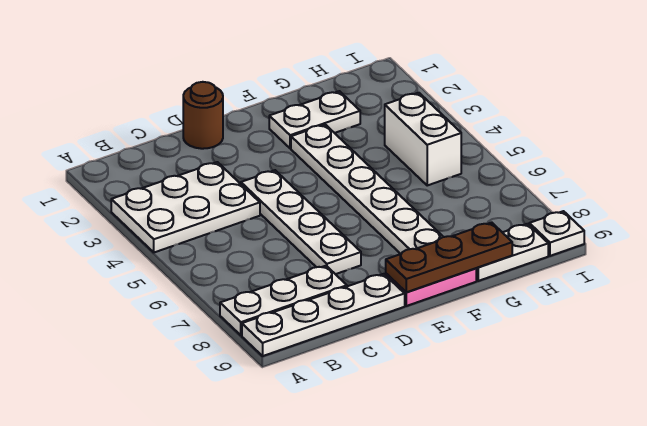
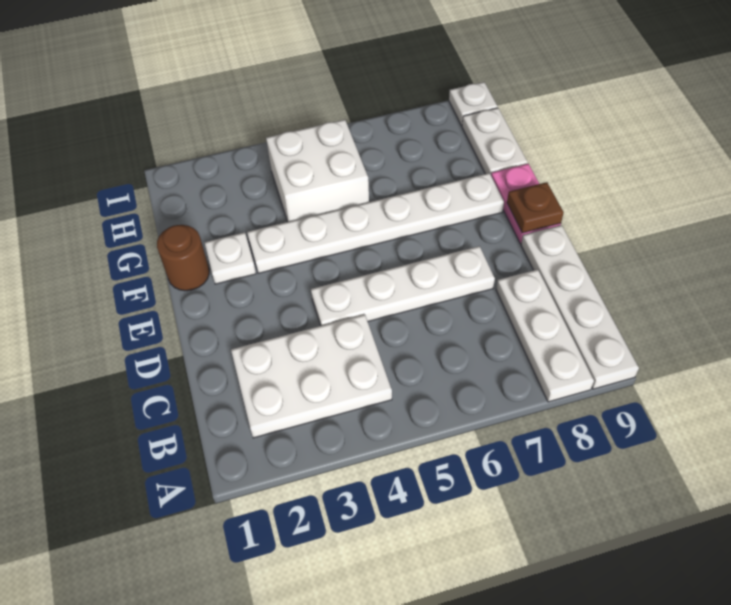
white 2x3 plate [111,162,260,252] -> white 2x3 plate turned to [231,315,392,438]
brown 1x1 round brick [183,82,223,149] -> brown 1x1 round brick moved to [157,225,209,291]
brown 1x3 plate [386,222,512,292] -> brown 1x1 plate [507,182,564,233]
white 1x2 plate [269,91,360,148] -> white 1x1 plate [205,232,256,284]
white 1x2 brick [385,93,461,185] -> white 2x2 brick [266,120,369,222]

